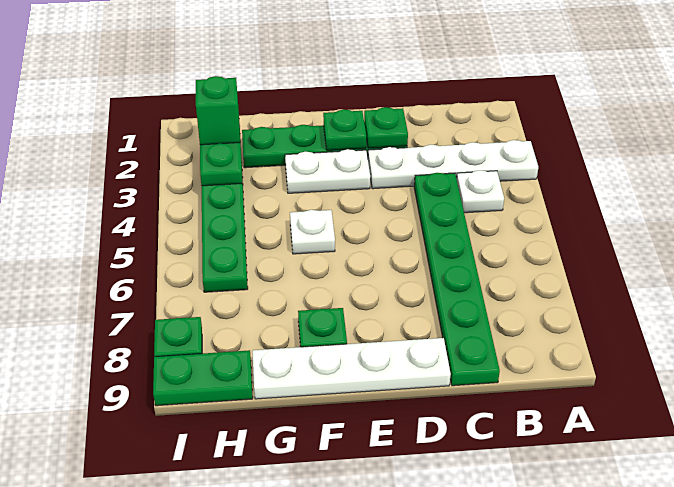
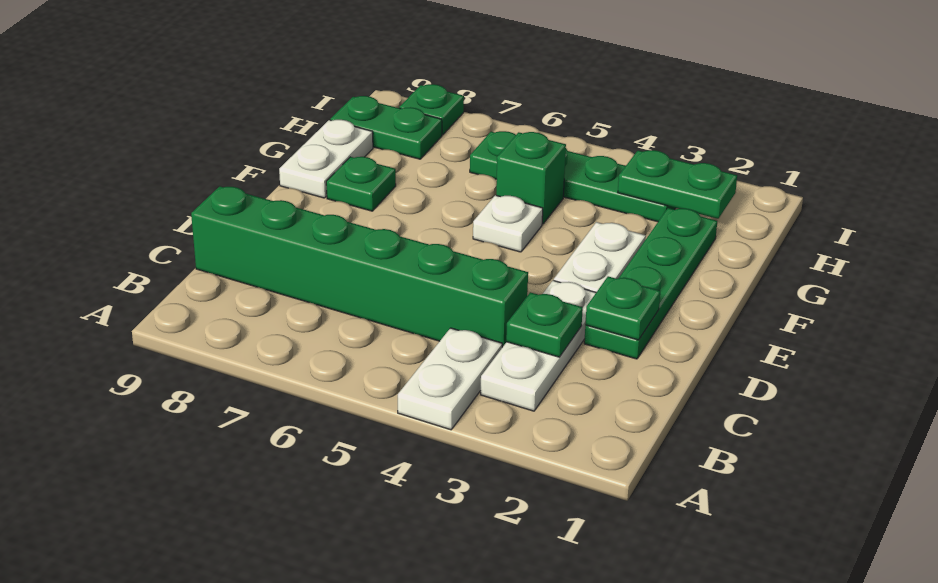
white 1x4 plate [368,140,538,189] -> white 1x3 plate [481,280,596,411]
white 1x1 plate [457,170,504,213] -> white 1x2 plate [398,328,502,430]
green 1x6 plate [414,173,500,386] -> green 1x6 brick [191,186,528,347]
white 1x4 plate [252,338,451,399] -> white 1x2 plate [279,120,373,198]
green 1x1 plate [323,110,366,150] -> green 1x1 plate moved to [506,292,583,357]
green 1x1 brick [196,76,240,145] -> green 1x1 brick moved to [496,132,566,224]
green 1x2 plate [153,350,253,406] -> green 1x2 plate turned to [330,96,442,159]

